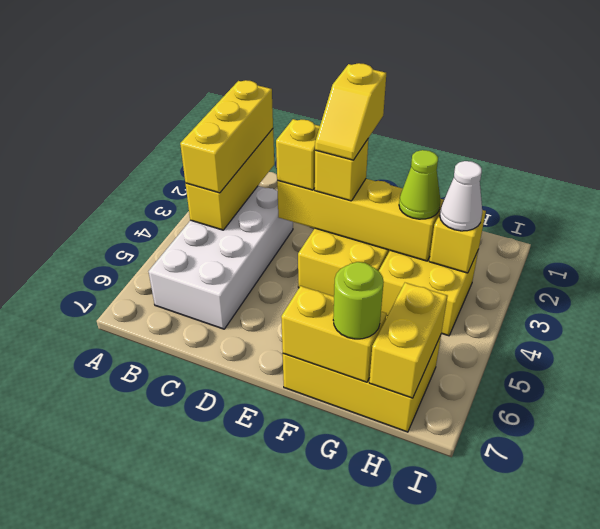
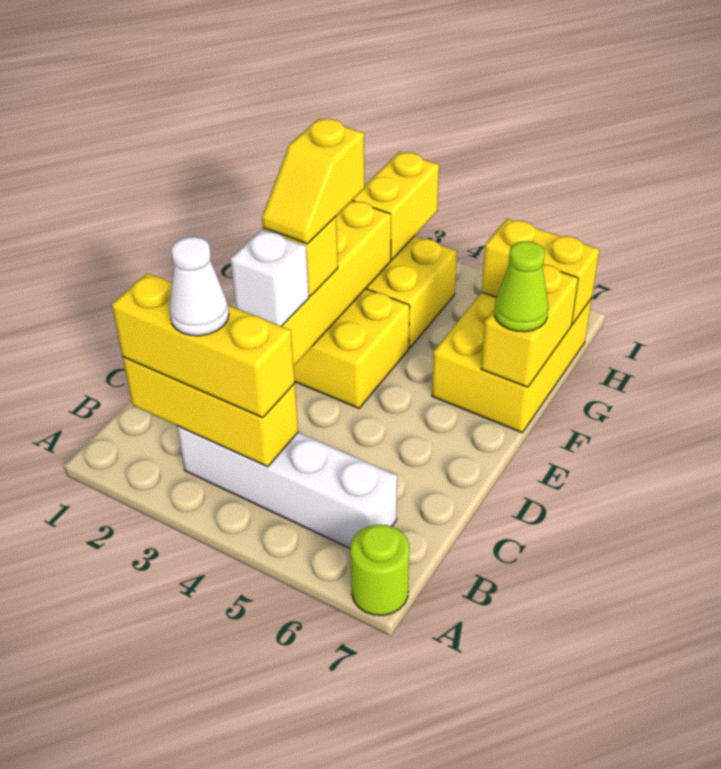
white 2x4 brick [148,186,293,329] -> white 1x4 brick [177,426,397,548]
yellow 1x1 brick [276,119,320,190] -> white 1x1 brick [230,230,309,326]
yellow 1x2 slope [315,63,386,160] -> yellow 1x2 slope turned to [262,119,365,244]
lime 1x1 cone [399,150,441,219] -> lime 1x1 cone moved to [494,241,548,332]
lime 1x1 round brick [333,262,384,339] -> lime 1x1 round brick moved to [350,525,409,615]
yellow 1x1 brick [429,210,486,273] -> yellow 1x2 brick [352,152,439,260]
white 1x1 cone [440,161,482,231] -> white 1x1 cone moved to [169,237,229,336]

